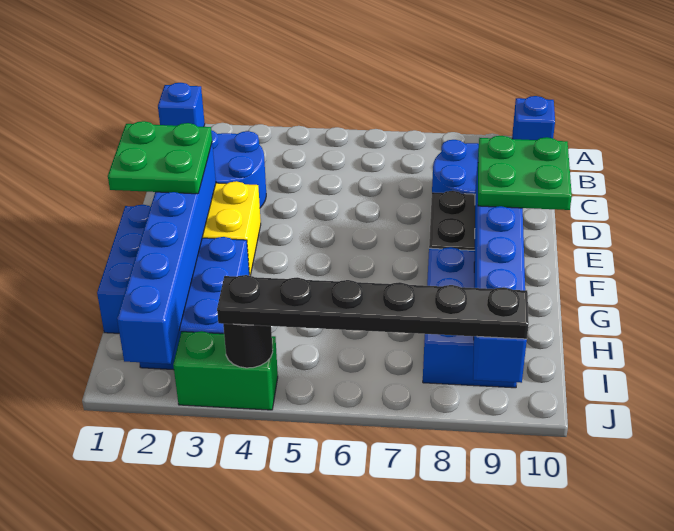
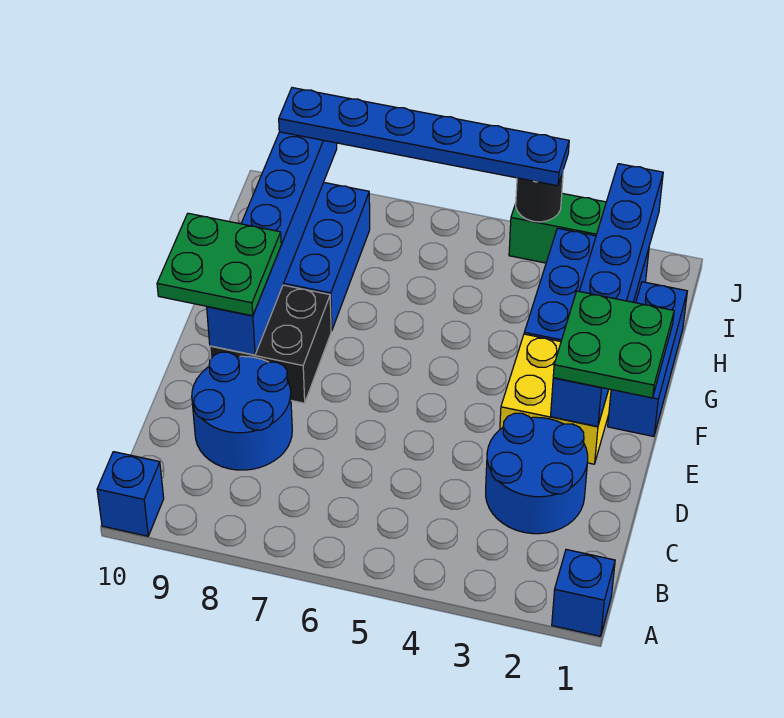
black 1x6 plate [217,275,529,339] -> blue 1x6 plate [279,88,569,186]

